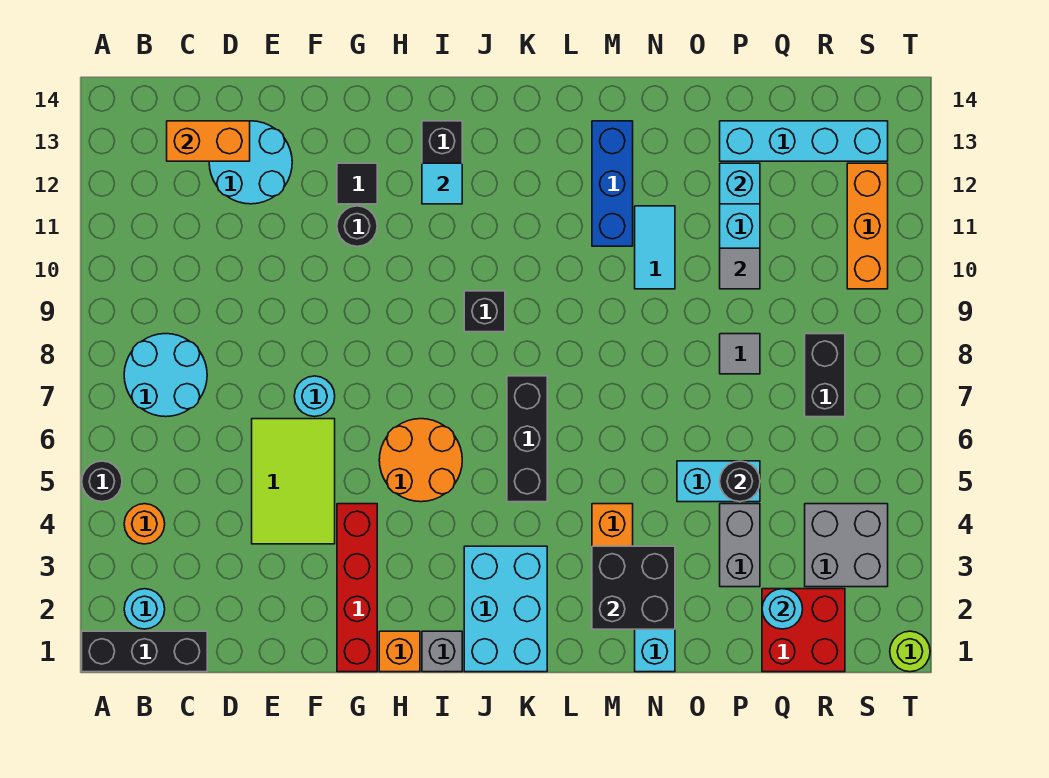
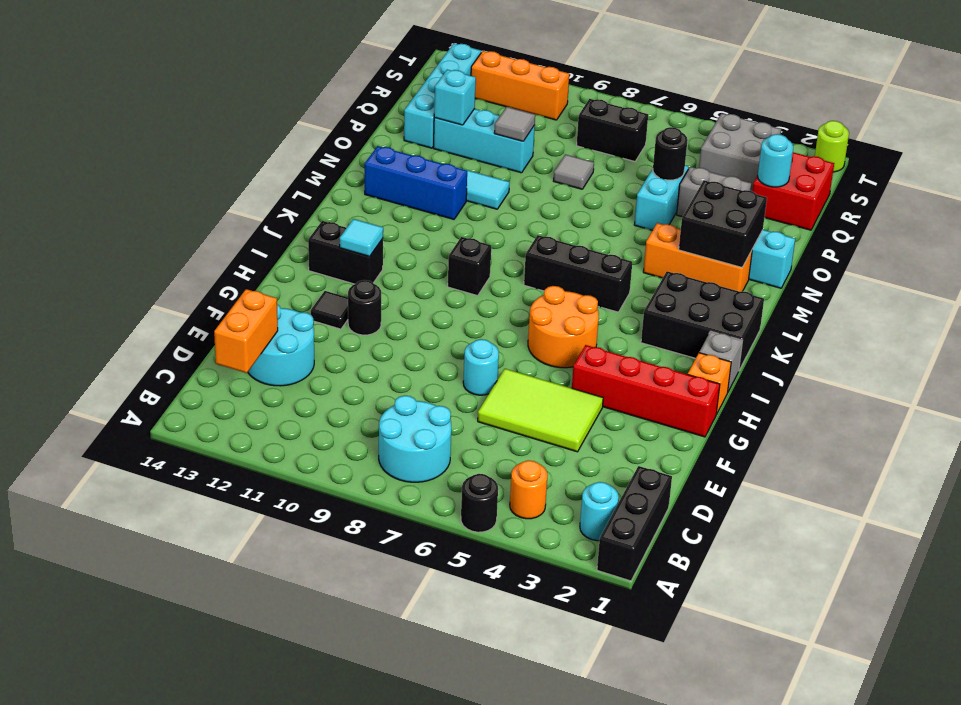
cyan 2x3 brick [464,546,547,672] -> black 2x3 brick [641,271,764,370]

